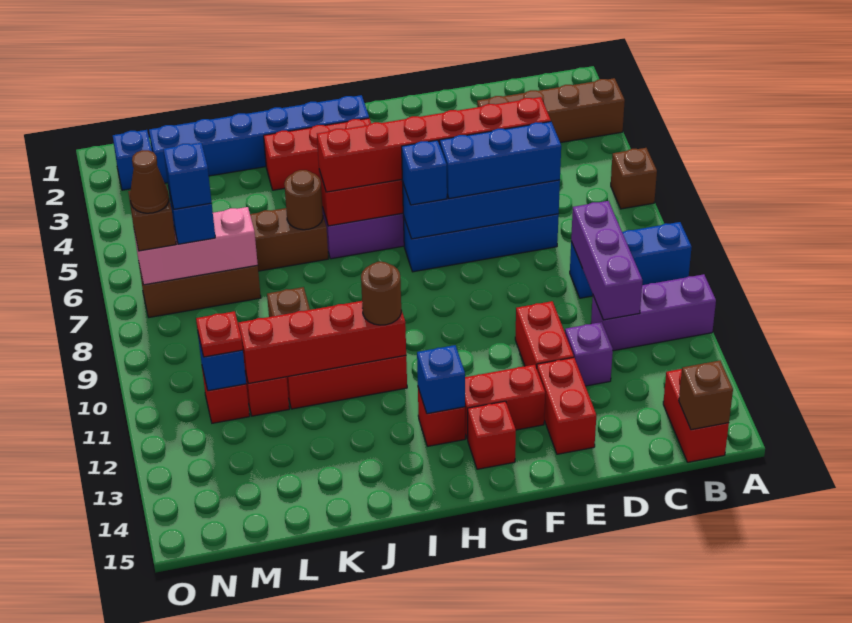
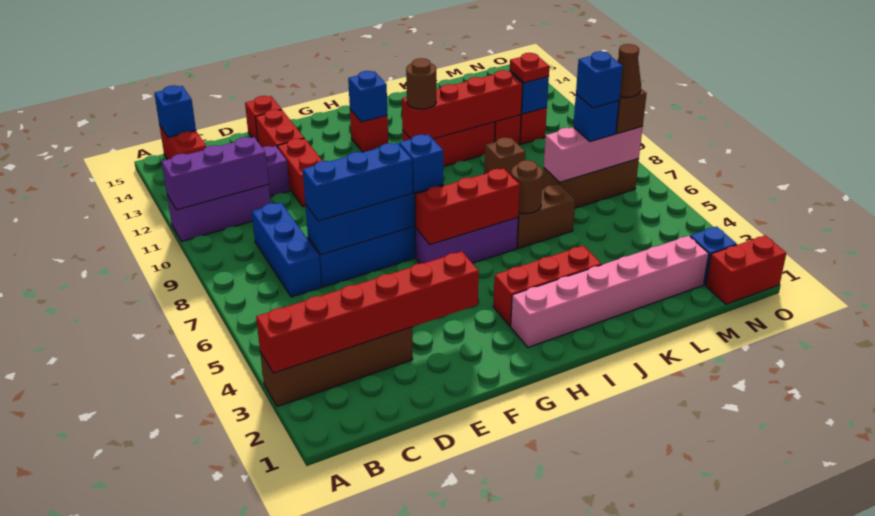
brown 1x1 brick [611,148,657,209] -> none
blue 1x3 brick [570,222,692,298] -> blue 1x3 brick turned to [252,202,321,297]
brown 1x1 brick [679,361,733,430] -> blue 1x1 brick [154,85,196,137]
purple 1x3 brick [571,201,642,320] -> purple 1x3 brick turned to [162,137,269,210]
red 1x6 brick [317,97,551,192] -> red 1x6 brick moved to [256,251,479,373]
red 1x2 brick [465,365,545,439] -> red 1x2 brick moved to [706,235,786,304]
red 1x1 brick [468,401,516,469] -> red 1x1 brick moved to [245,96,282,141]
blue 1x6 brick [149,95,369,183] -> pink 1x6 brick [511,236,709,347]

